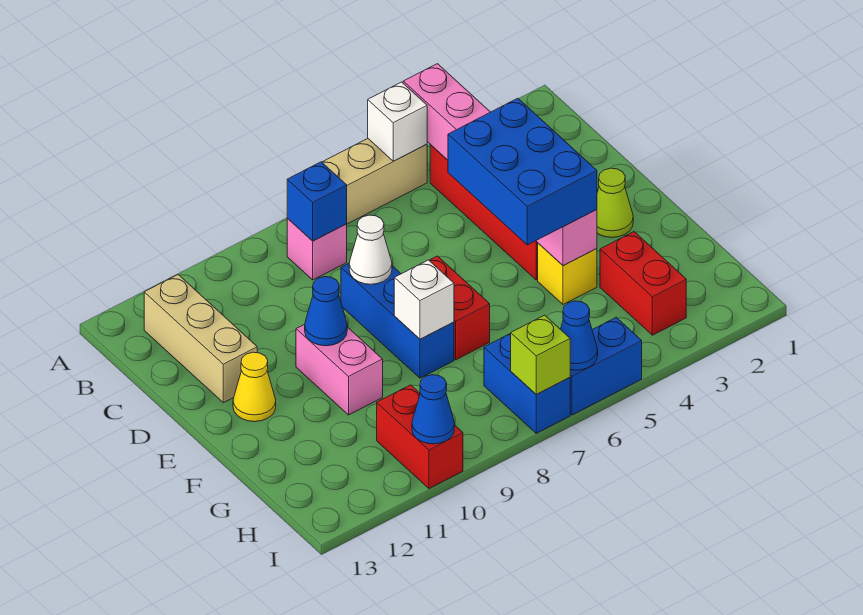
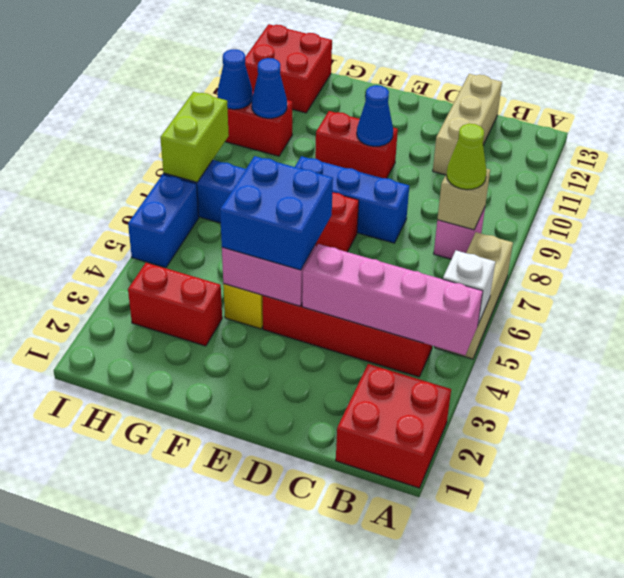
none -> red 2x2 brick [336,364,451,488]
blue 1x1 brick [287,162,347,241] -> tan 1x1 brick [437,169,490,230]
tan 1x3 brick [144,275,257,403] -> tan 1x3 brick turned to [433,74,502,175]
blue 2x3 brick [448,98,597,245] -> blue 2x2 brick [220,156,333,270]
white 1x1 cone [349,215,392,284] -> none
lime 1x1 cone [597,168,633,238] -> lime 1x1 cone moved to [446,124,487,190]
pink 1x2 brick [296,324,383,415] -> red 1x2 brick [315,111,398,178]
yellow 1x1 cone [233,352,276,422] -> none
white 1x1 brick [394,260,454,339] -> none
none -> red 2x2 brick [245,24,332,113]
blue 1x1 cone [561,301,598,370] -> blue 1x1 cone moved to [252,58,287,118]
lime 1x1 brick [511,315,570,394] -> lime 1x2 brick [160,92,229,182]

